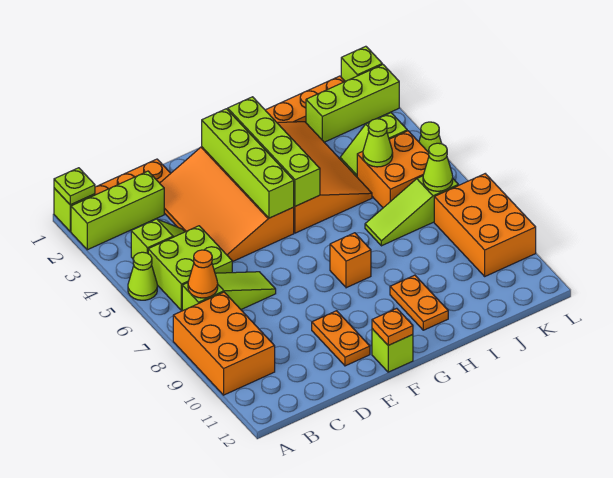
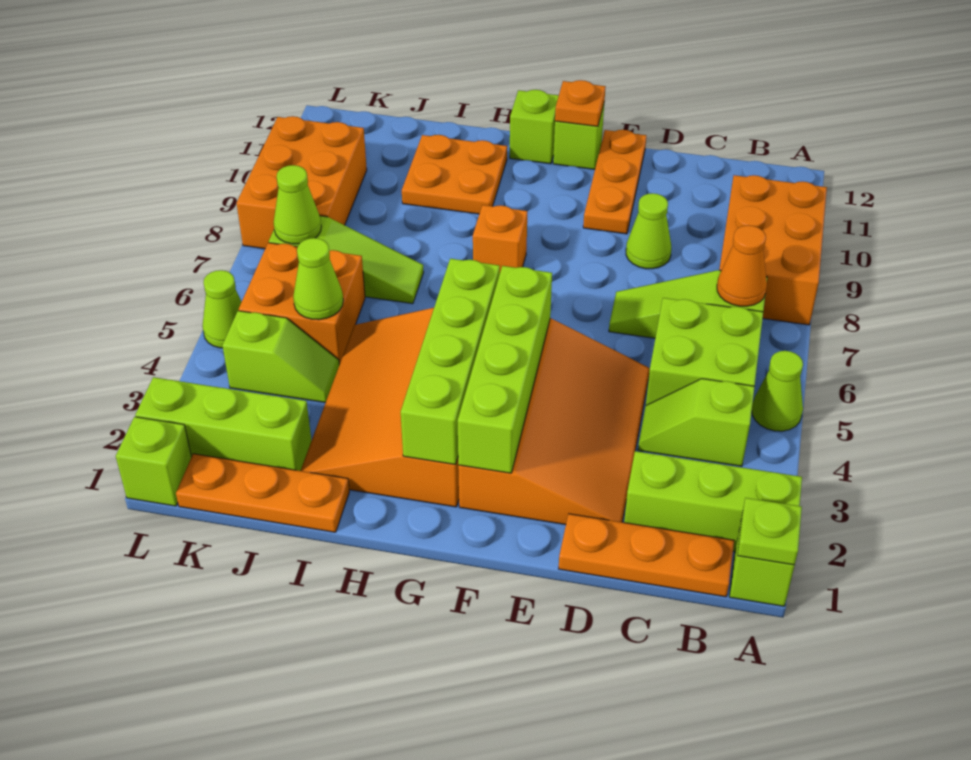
none -> lime 1x1 cone [626,193,671,269]
orange 1x2 plate [312,311,370,366] -> orange 1x3 plate [583,130,646,234]
none -> lime 1x1 brick [510,90,559,164]
orange 1x2 plate [390,275,448,330] -> orange 2x2 plate [402,135,507,214]

